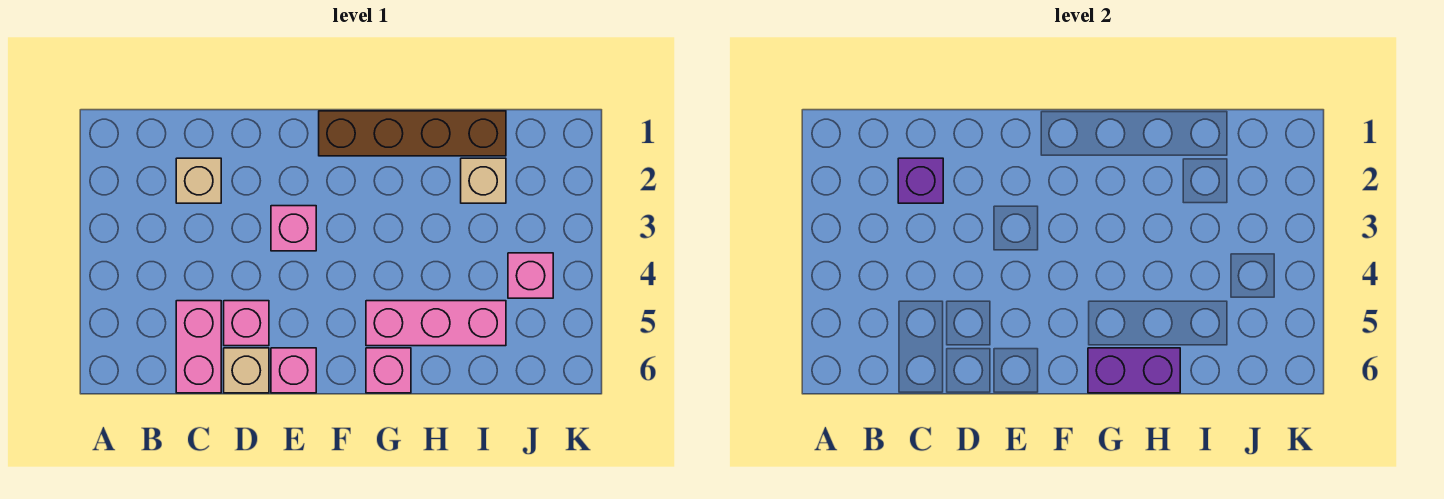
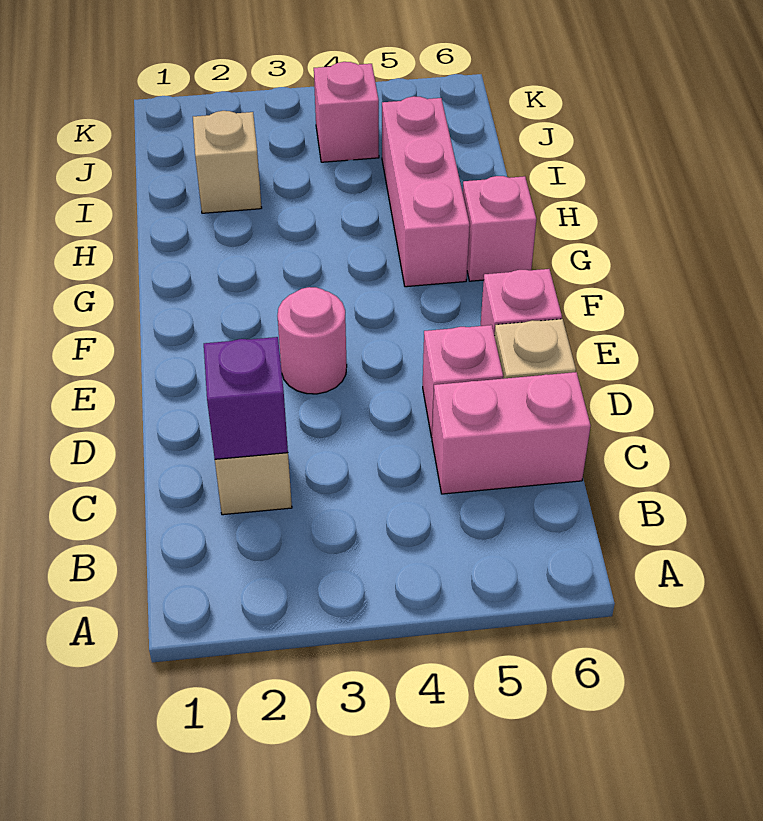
pink 1x1 brick [271,206,316,251] -> pink 1x1 round brick [278,287,347,394]
brown 1x4 brick [319,111,506,156] -> none
purple 1x2 brick [1088,348,1180,393] -> none

